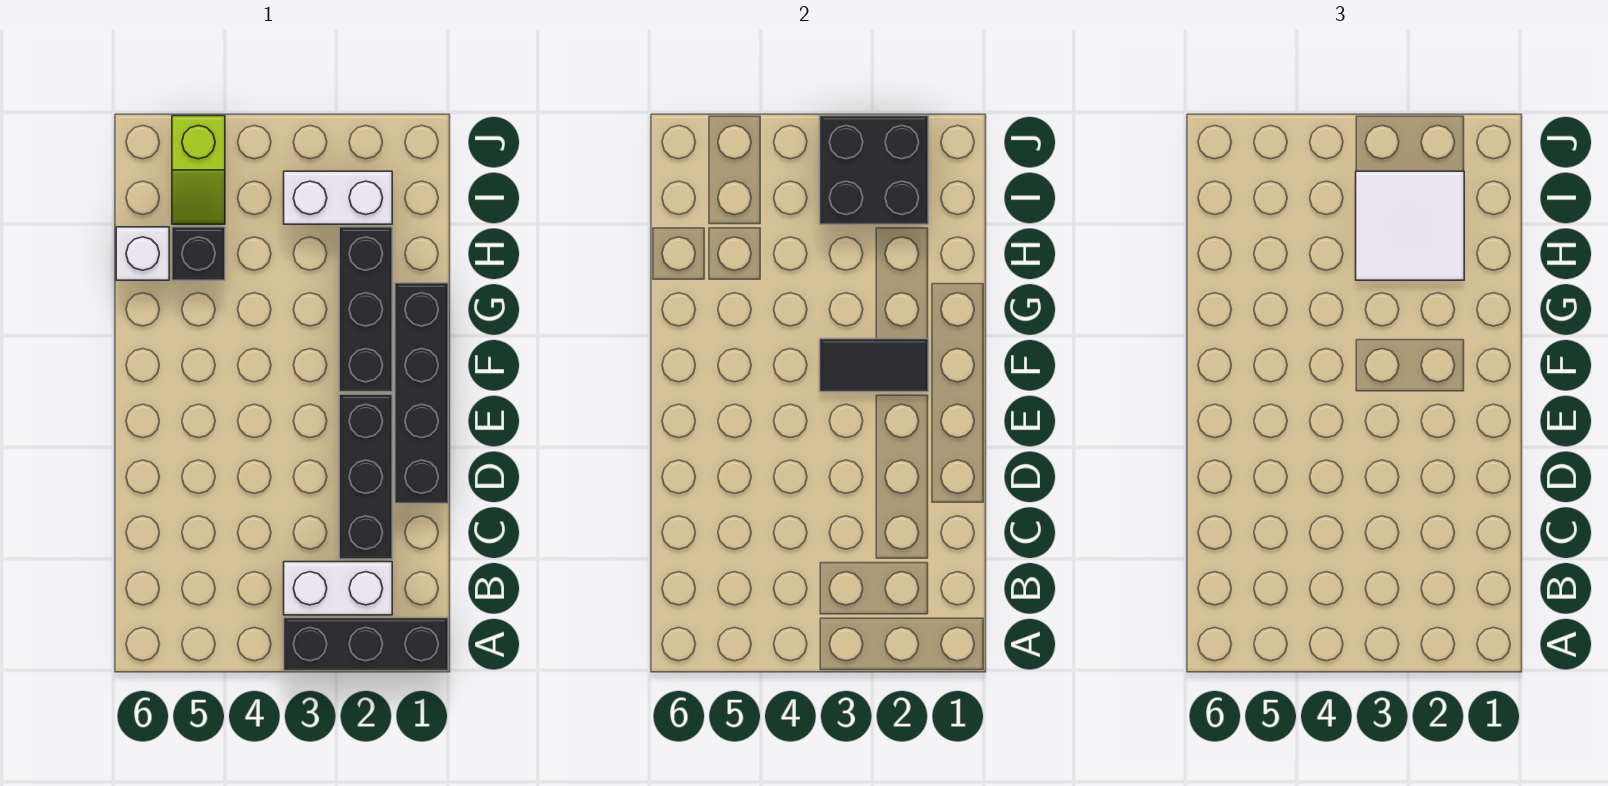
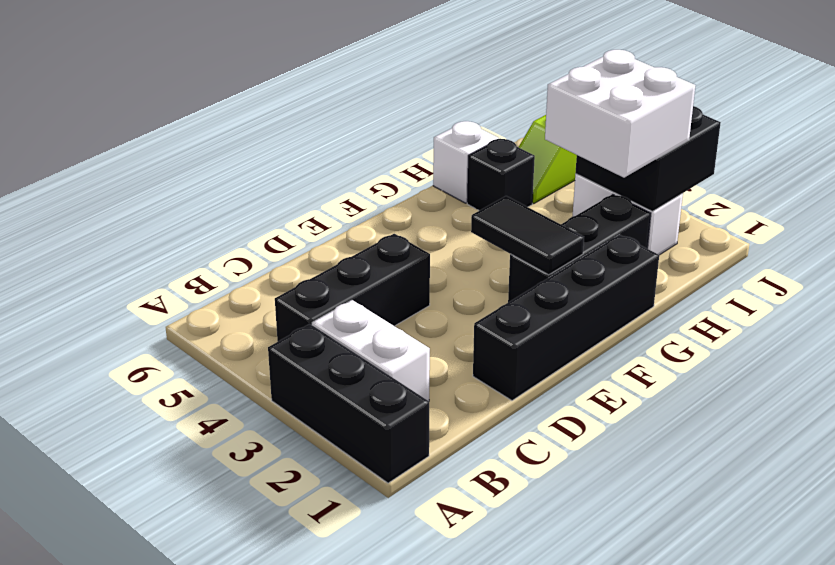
black 1x3 brick [339,394,392,559] -> black 1x3 brick moved to [275,234,430,341]
white 2x2 tile [1356,171,1464,280] -> white 2x2 brick [545,50,696,178]

